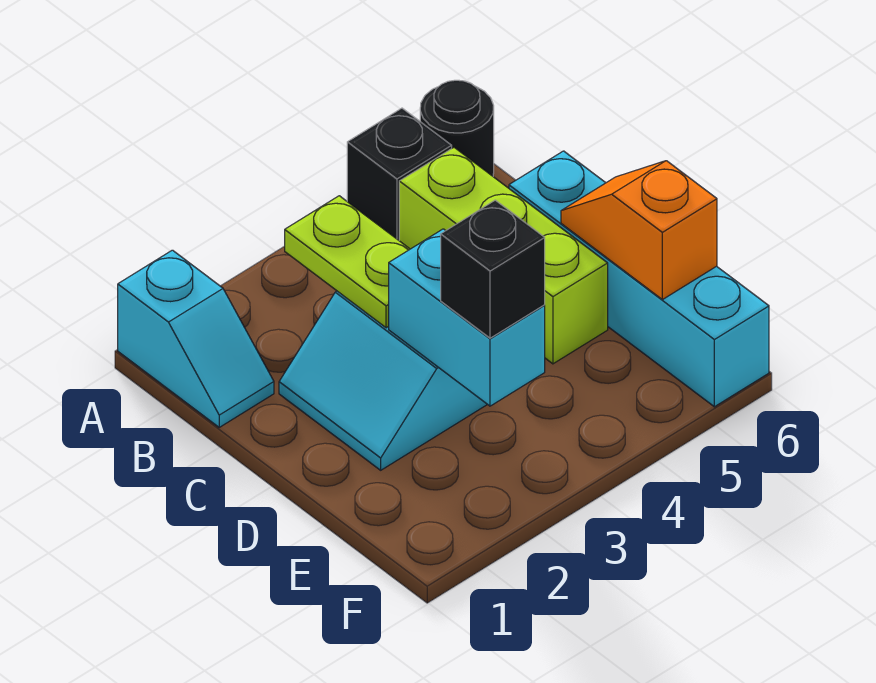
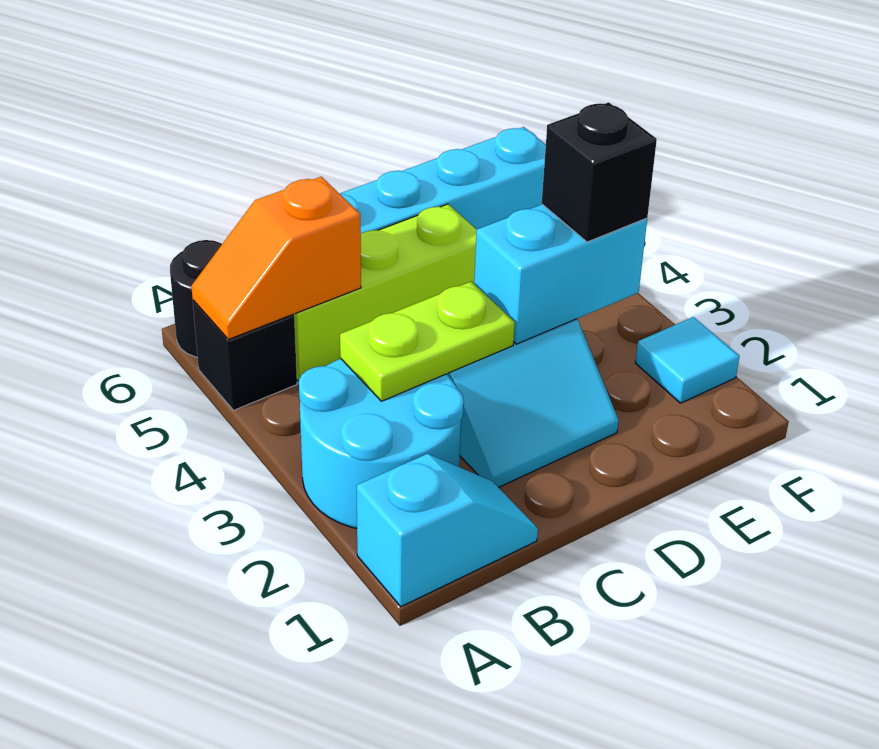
none -> cyan 2x2 round brick [299,359,464,528]
orange 1x2 slope [561,161,717,300] -> orange 1x2 slope moved to [191,177,361,339]
none -> cyan 1x1 tile [635,317,740,403]

